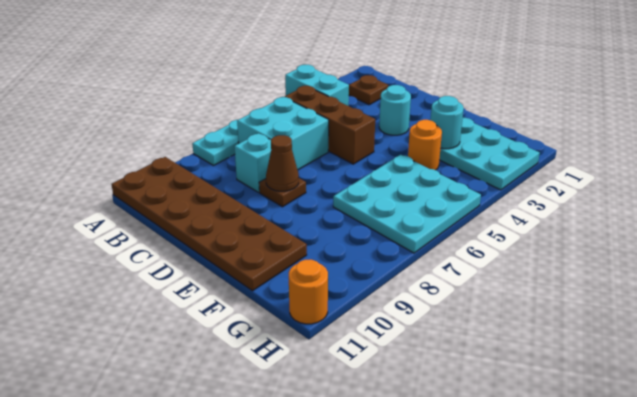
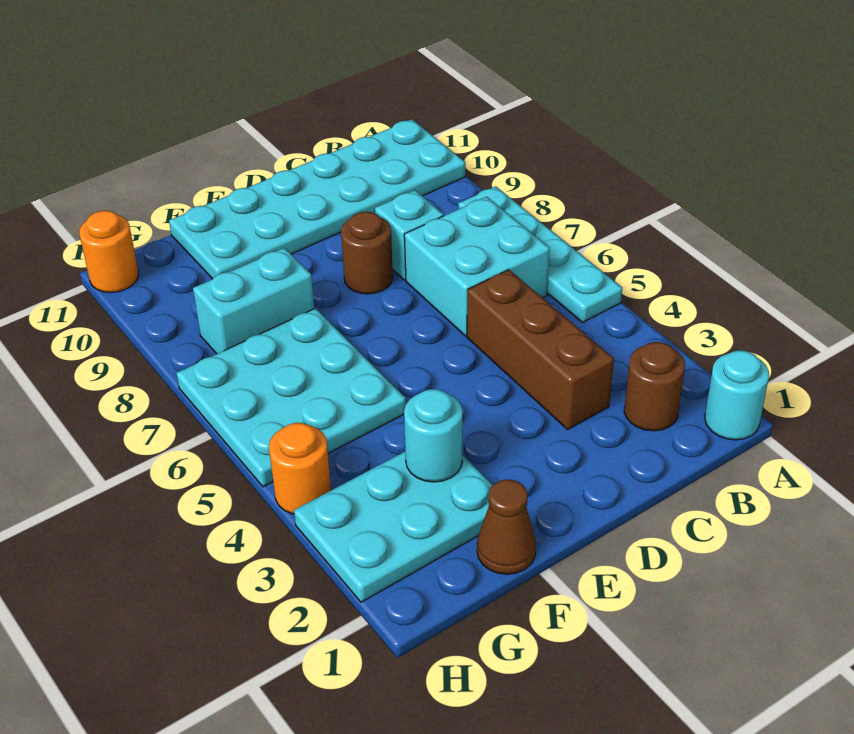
cyan 1x2 brick [285,65,349,106] -> cyan 1x2 brick moved to [193,248,314,354]
brown 2x6 plate [112,157,307,291] -> cyan 2x6 plate [169,119,465,279]
brown 1x1 plate [349,75,388,105] -> brown 1x1 round brick [624,342,685,431]
brown 1x3 brick [285,86,375,164] -> brown 1x3 brick turned to [467,270,614,430]
cyan 1x1 round brick [379,85,411,135] -> cyan 1x1 round brick moved to [705,350,769,440]
brown 1x1 plate [259,178,306,207] -> brown 1x1 round brick [341,212,393,294]
brown 1x1 cone [266,135,299,191] -> brown 1x1 cone moved to [477,479,536,574]
orange 1x1 round brick [408,120,442,170] -> orange 1x1 round brick moved to [269,423,331,514]

